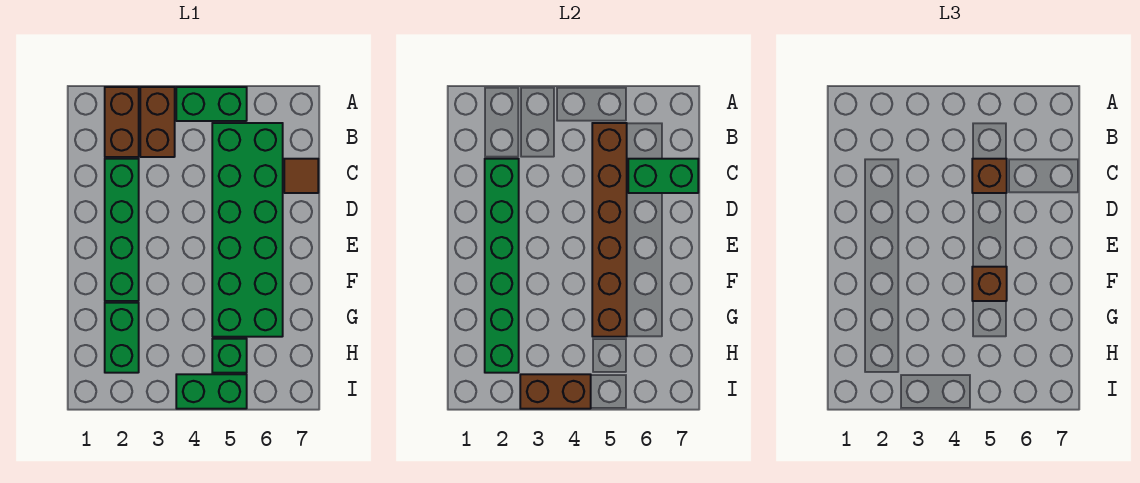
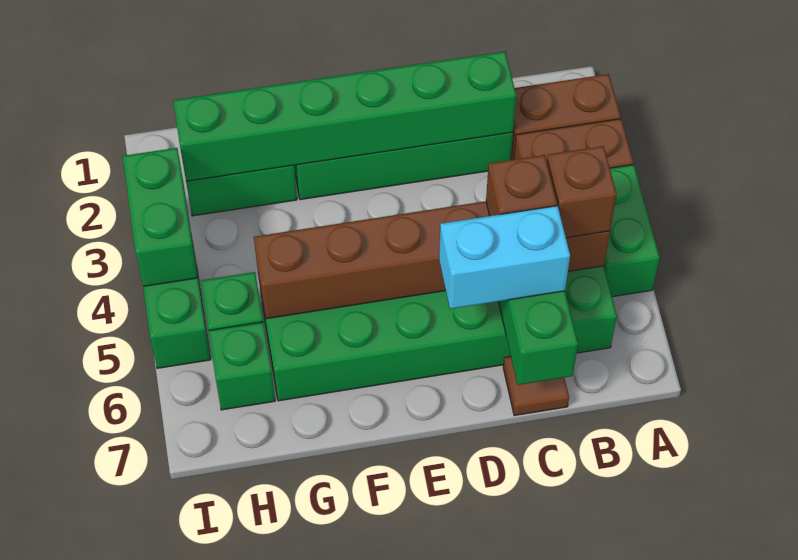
none -> cyan 1x2 brick [439,206,570,309]
brown 1x1 brick [972,267,1007,301] -> brown 1x1 brick moved to [547,146,617,238]
none -> green 1x1 brick [209,322,275,410]
brown 1x2 brick [520,374,591,409] -> green 1x2 brick [123,148,198,286]

